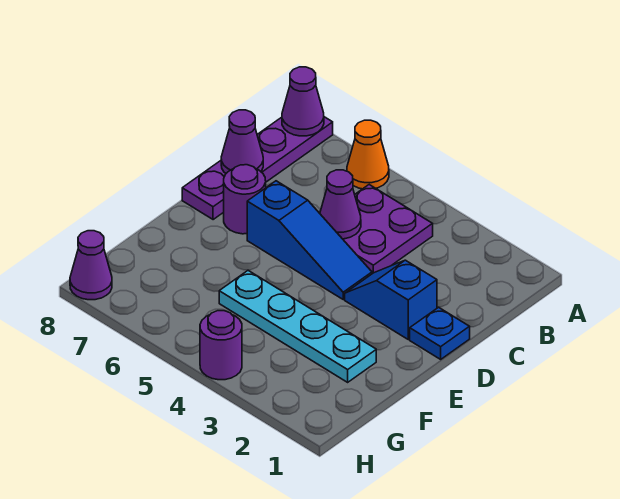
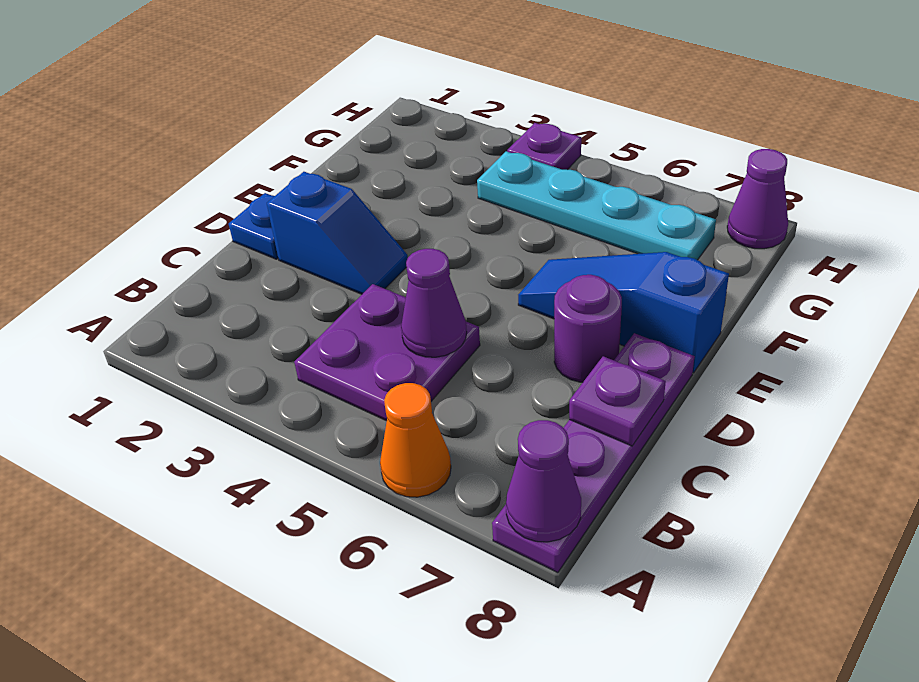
purple 1x1 cone [221,110,263,173] -> purple 1x1 plate [569,356,666,446]
blue 1x3 slope [247,181,372,299] -> blue 1x3 slope moved to [518,252,729,373]
cyan 1x4 plate [219,271,376,382] -> cyan 1x4 plate moved to [477,151,716,260]
purple 1x1 round brick [200,311,242,380] -> purple 1x1 plate [507,123,581,170]

